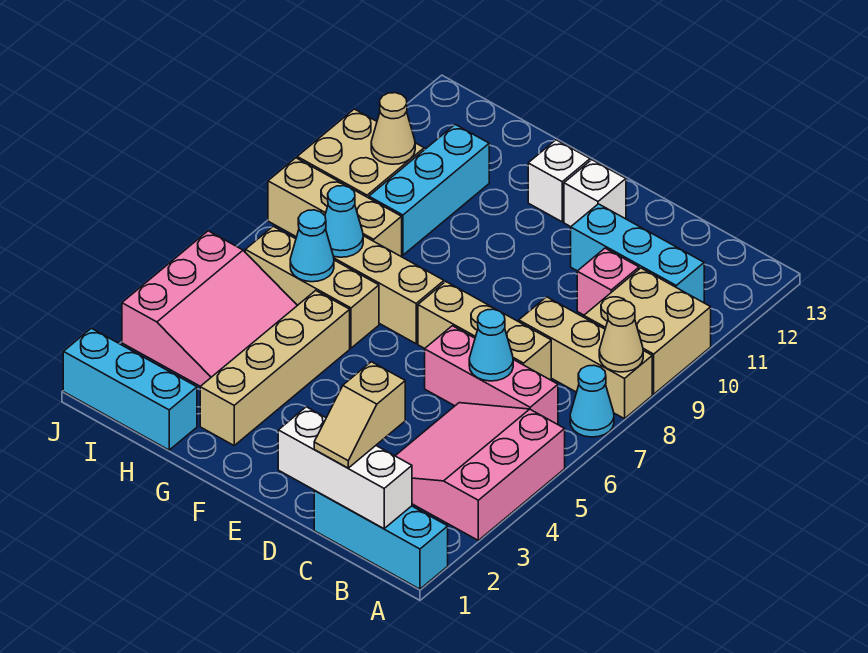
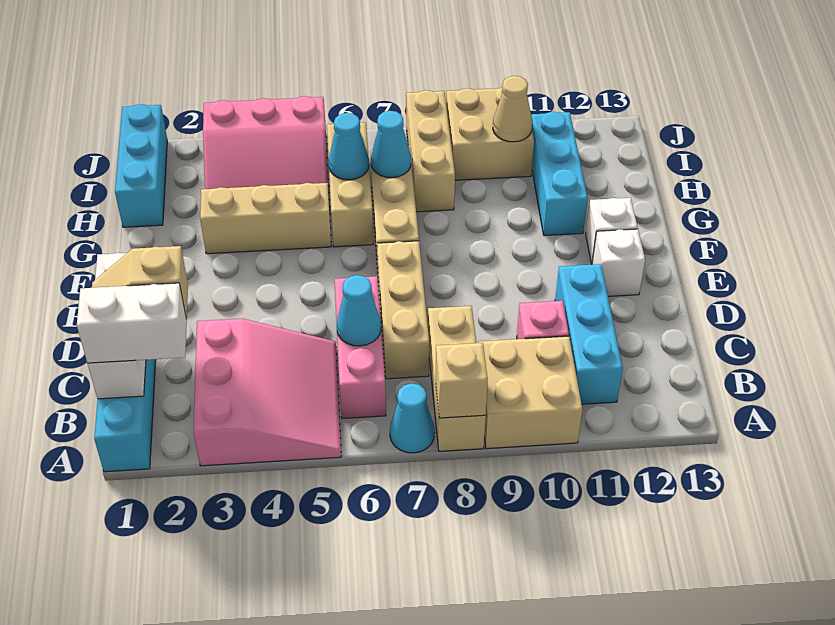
pink 3x3 slope [396,403,565,540] -> pink 3x3 slope turned to [194,319,341,466]
tan 1x1 cone [599,300,643,372] -> tan 1x1 brick [436,343,488,418]
none -> white 1x2 brick [77,283,187,363]
tan 1x4 brick [200,290,350,445] -> tan 1x3 brick [200,183,331,254]
cyan 1x3 brick [369,125,489,255] -> cyan 1x3 brick turned to [531,112,588,236]

